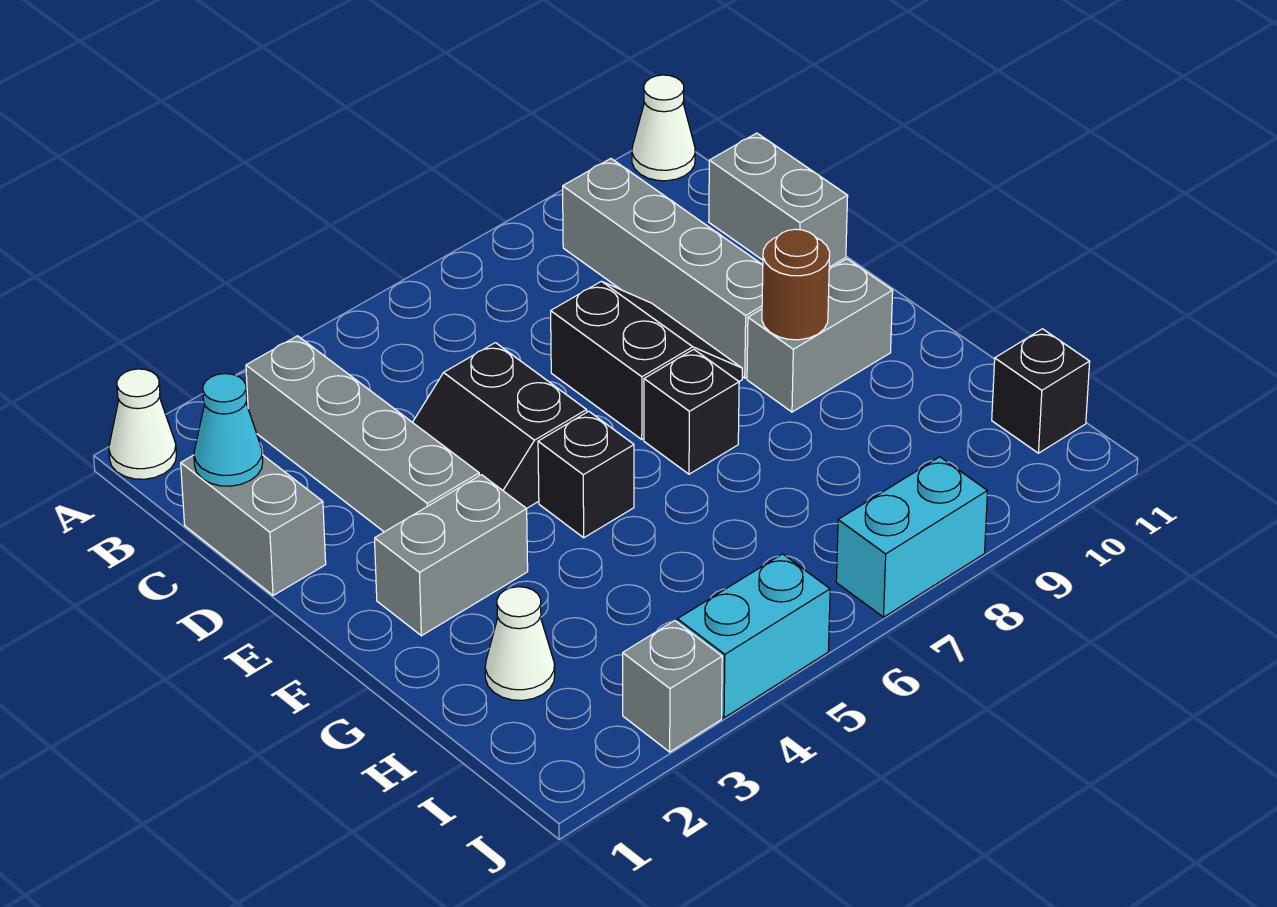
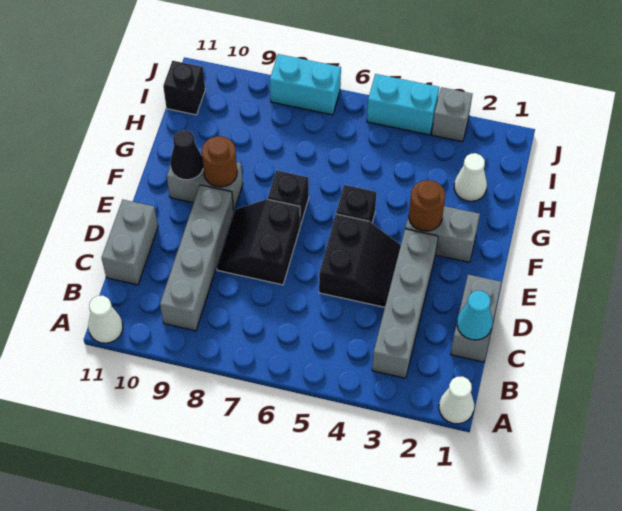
none -> brown 1x1 round brick [409,180,445,231]
none -> black 1x1 cone [170,130,203,180]

